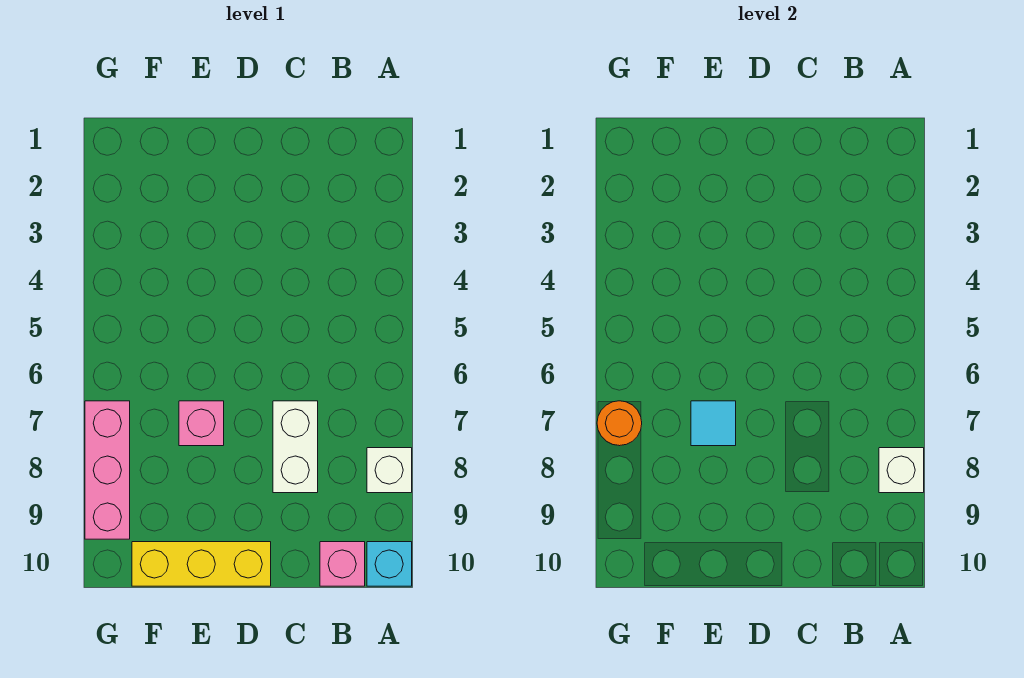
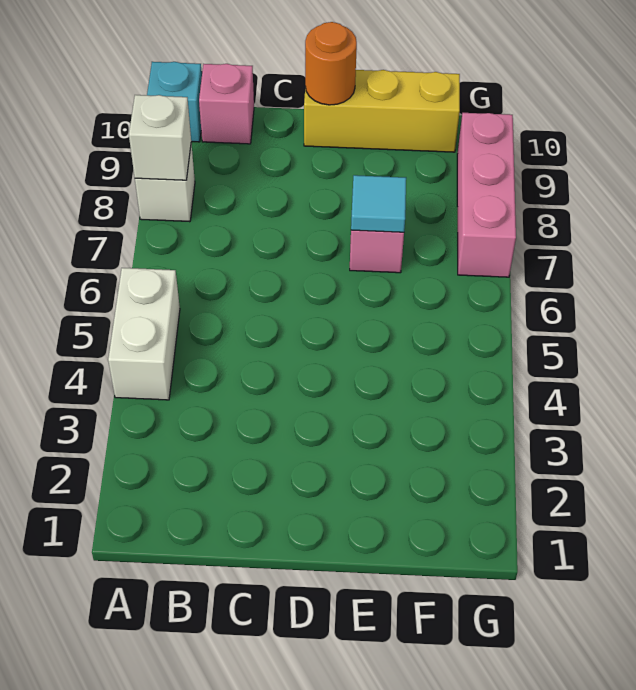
white 1x2 brick [273,401,318,493] -> white 1x2 brick moved to [108,268,180,400]
orange 1x1 round brick [597,401,642,446] -> orange 1x1 round brick moved to [305,22,357,105]

